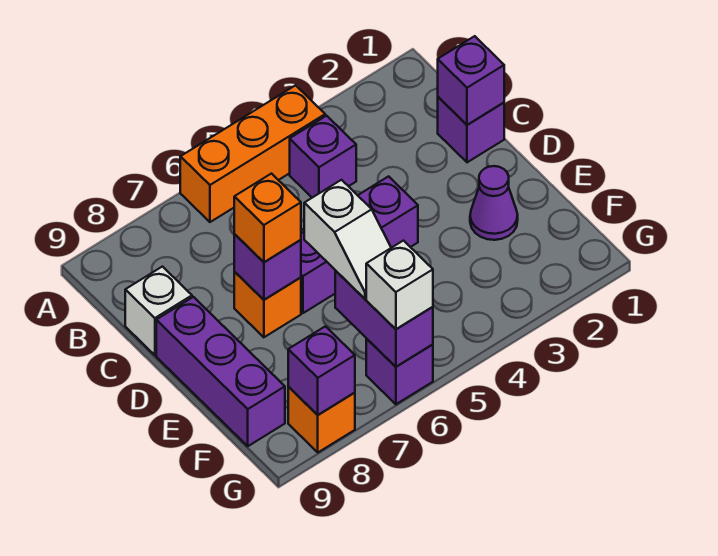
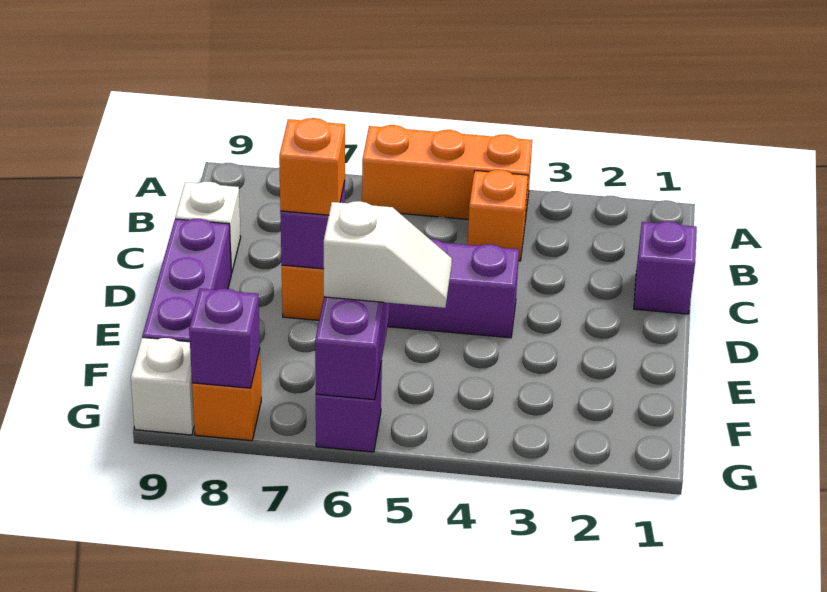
purple 1x1 brick [290,116,356,198] -> orange 1x1 brick [468,170,528,261]
purple 1x1 brick [438,36,504,125] -> none
purple 1x1 cone [470,166,518,240] -> none
white 1x2 slope [304,180,391,299] -> white 1x2 slope turned to [324,201,452,308]
white 1x1 brick [366,241,433,329] -> white 1x1 brick moved to [131,337,194,435]

